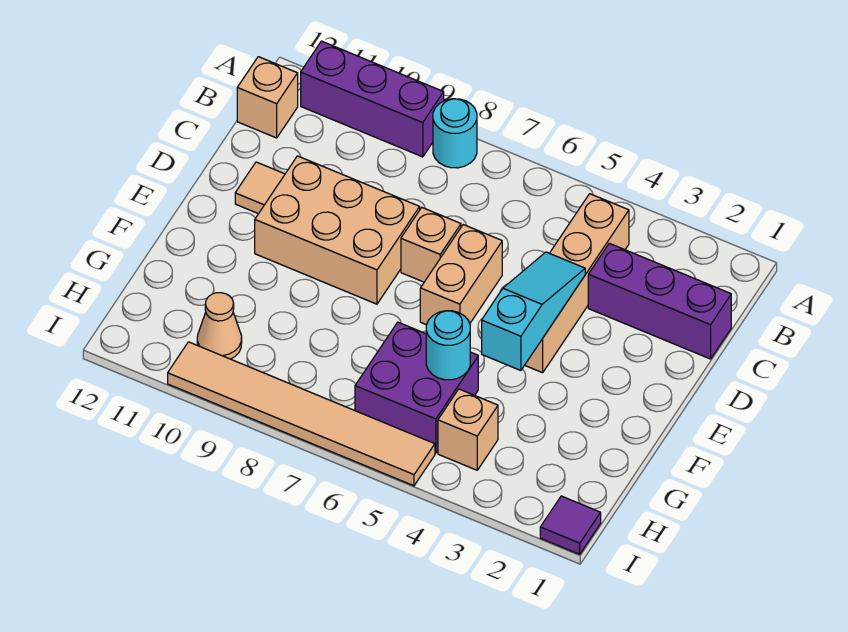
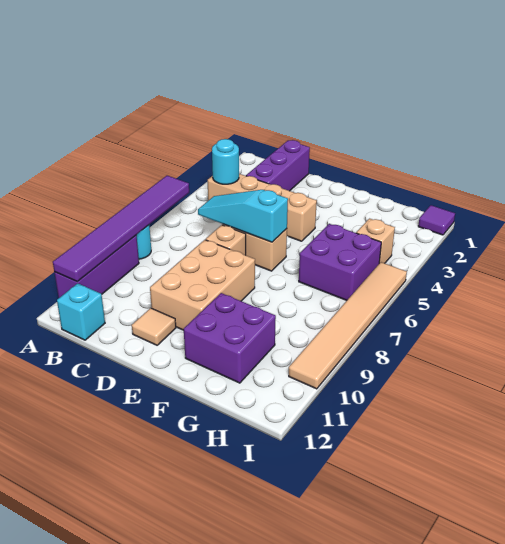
none -> purple 1x6 tile [53,176,189,282]
tan 1x1 brick [237,57,298,138] -> cyan 1x1 brick [57,283,105,340]
cyan 1x3 slope [482,252,585,371] -> cyan 1x3 slope moved to [198,190,288,242]
none -> purple 2x2 brick [184,293,276,383]
cyan 1x1 round brick [426,311,470,380] -> cyan 1x1 round brick moved to [212,139,239,184]
tan 1x1 cone [197,293,242,359] -> none

